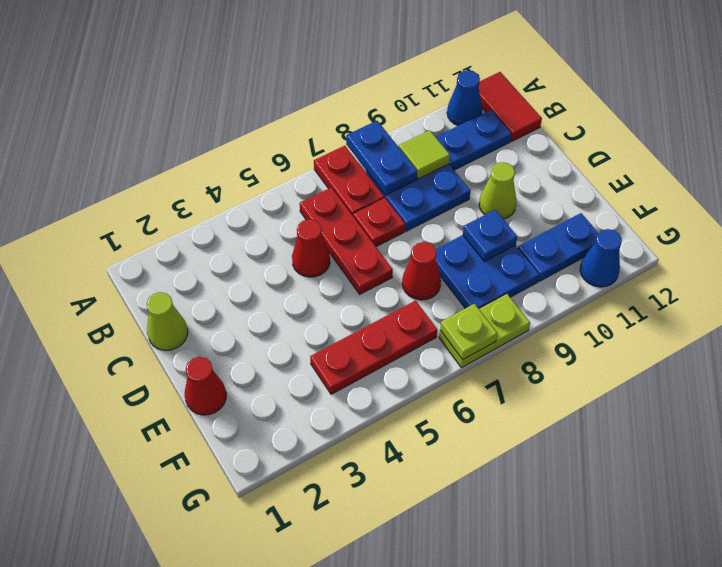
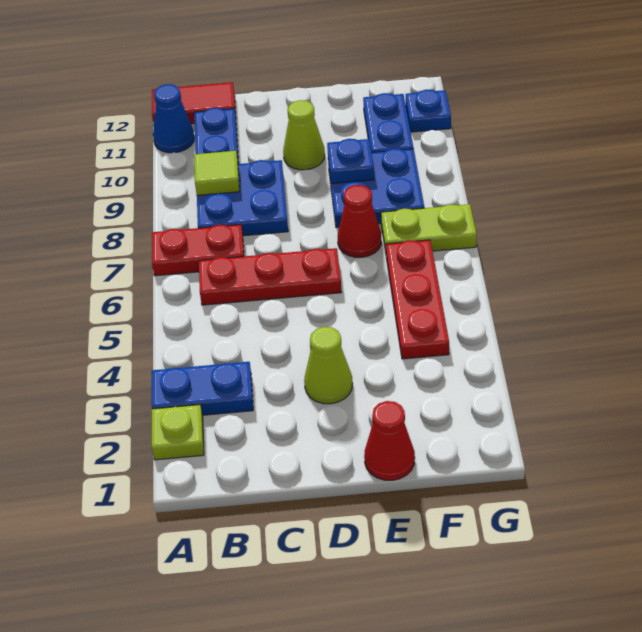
blue 1x2 plate [346,121,417,195] -> blue 1x2 plate moved to [152,362,253,415]
lime 1x1 cone [147,292,188,350] -> lime 1x1 cone moved to [304,327,353,404]
red 1x1 cone [292,219,330,277] -> none
red 1x1 plate [353,198,405,247] -> none
lime 1x2 plate [439,294,530,368] -> lime 1x2 plate turned to [381,204,477,252]
lime 1x1 plate [440,304,497,360] -> lime 1x1 plate moved to [152,405,204,460]
blue 1x1 cone [580,229,622,287] -> blue 1x1 plate [406,89,451,132]

